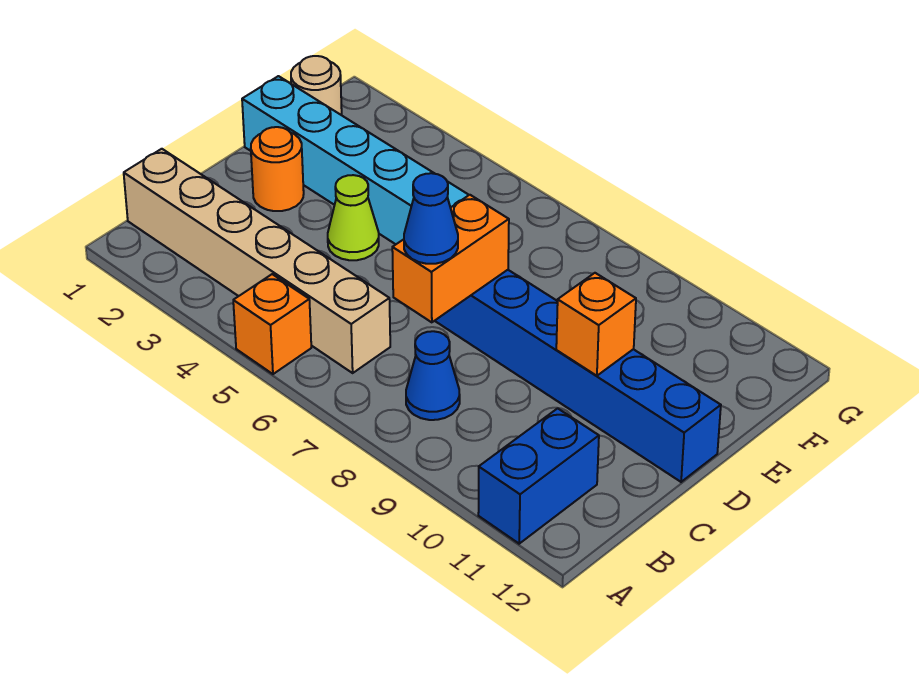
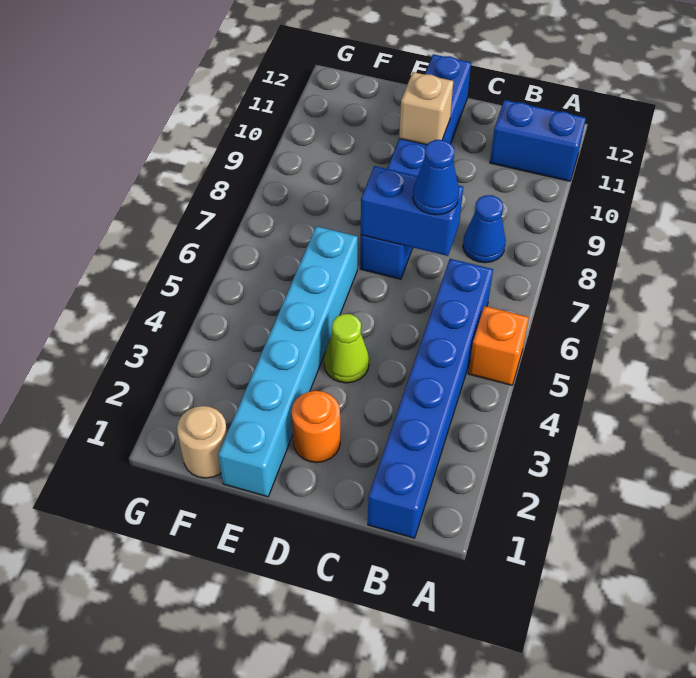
tan 1x6 brick [124,149,390,373] -> blue 1x6 brick [368,259,493,538]
orange 1x2 brick [392,195,509,322] -> blue 1x2 brick [361,166,463,256]
orange 1x1 brick [556,273,636,376] -> tan 1x1 brick [399,72,453,145]

